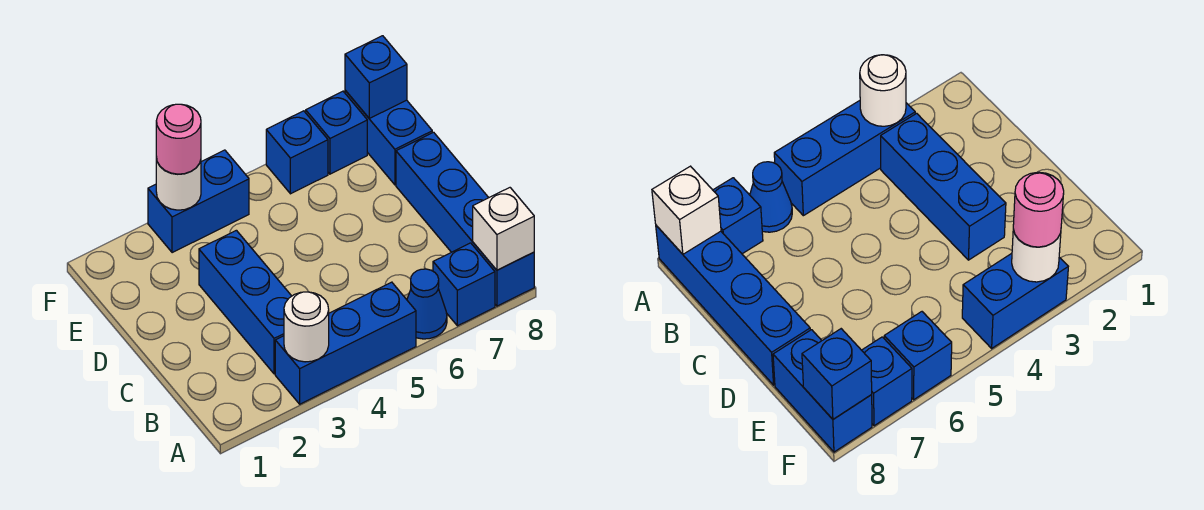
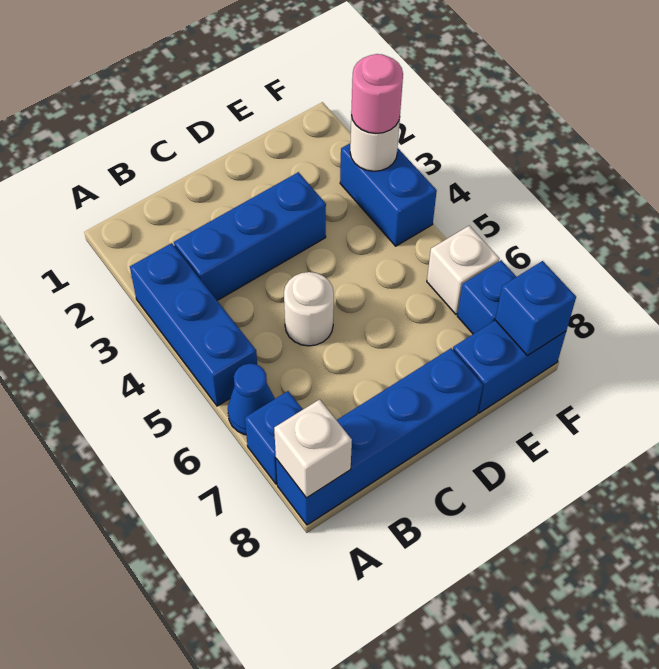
white 1x1 round brick [284,292,329,362] -> white 1x1 round brick moved to [284,272,334,346]
blue 1x1 brick [266,111,328,194] -> white 1x1 brick [427,226,499,314]

